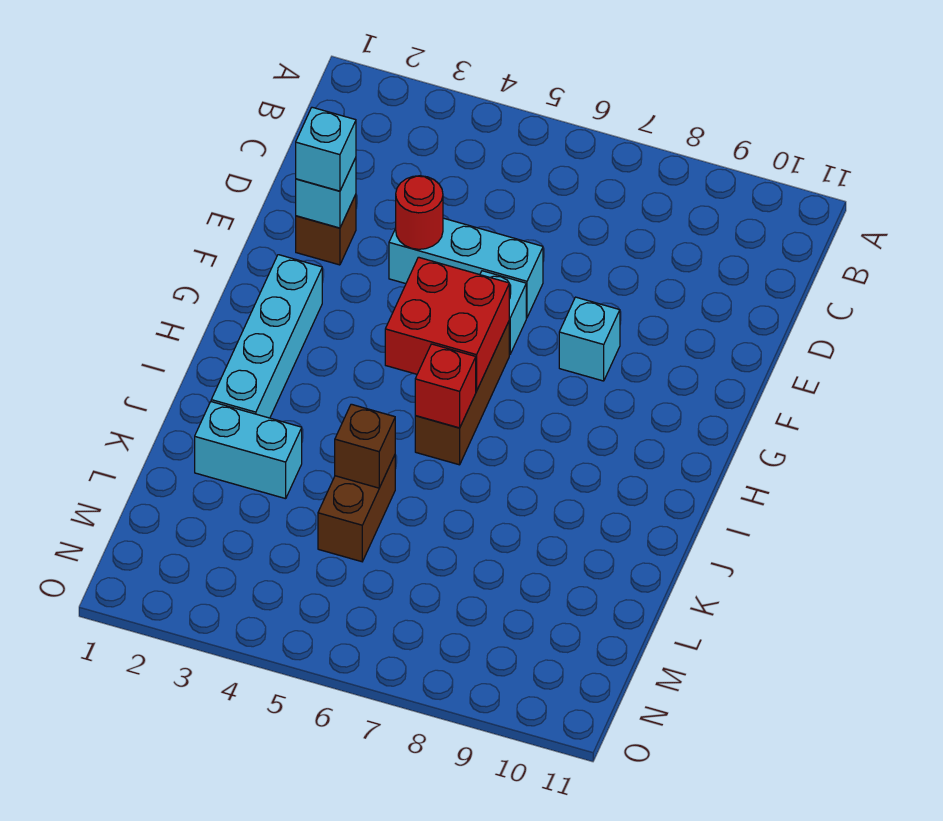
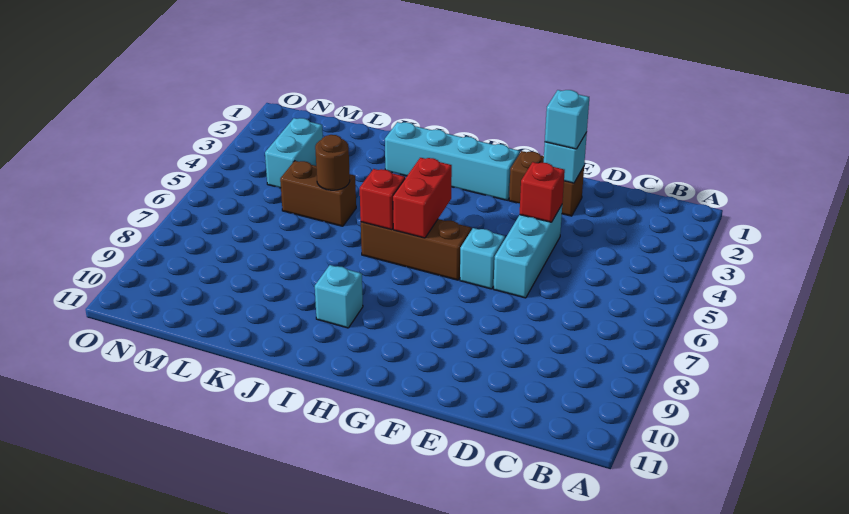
brown 1x1 brick [296,194,356,265] -> brown 1x2 brick [509,151,584,216]
red 1x1 round brick [396,176,443,249] -> red 1x1 brick [520,162,565,222]
cyan 1x1 brick [559,297,620,381] -> cyan 1x1 brick moved to [315,265,363,328]
red 2x2 brick [385,257,509,391] -> red 1x2 brick [393,158,452,238]
cyan 1x2 brick [195,402,302,499] -> cyan 1x2 brick moved to [265,118,323,188]
brown 1x1 brick [335,404,395,488] -> brown 1x1 round brick [315,135,350,190]

